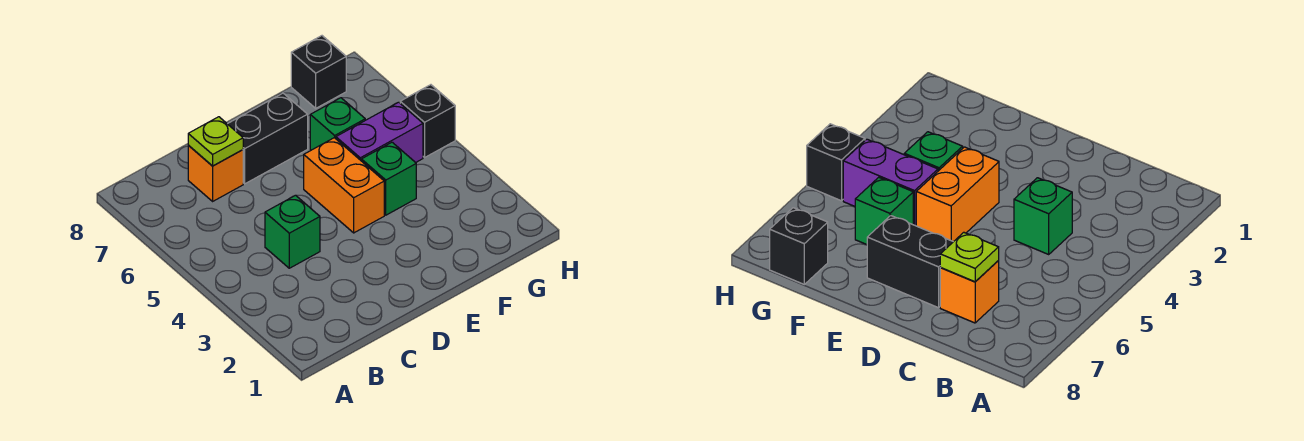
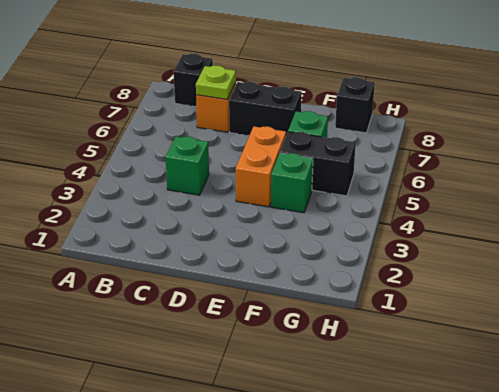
purple 1x2 brick [336,102,423,163] -> black 1x2 brick [280,132,356,196]
black 1x1 brick [400,85,455,157] -> black 1x1 brick moved to [173,54,213,107]

